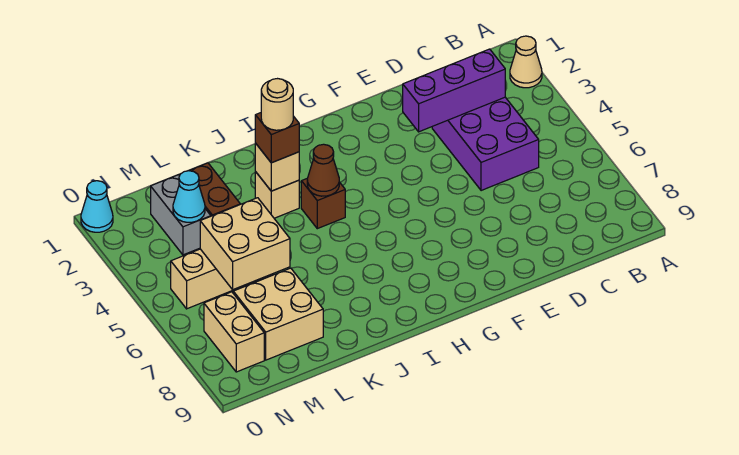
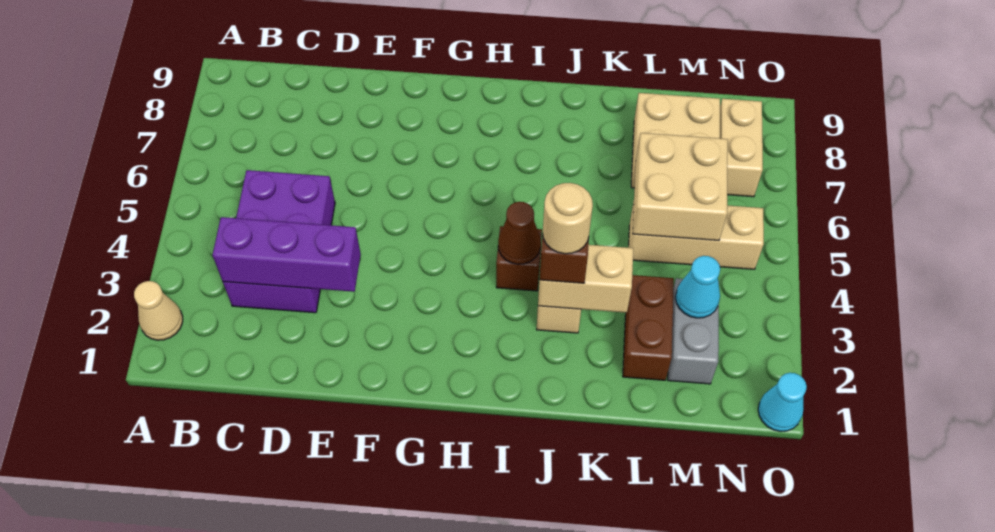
tan 1x1 brick [255,143,299,191] -> tan 1x2 brick [538,245,633,313]

